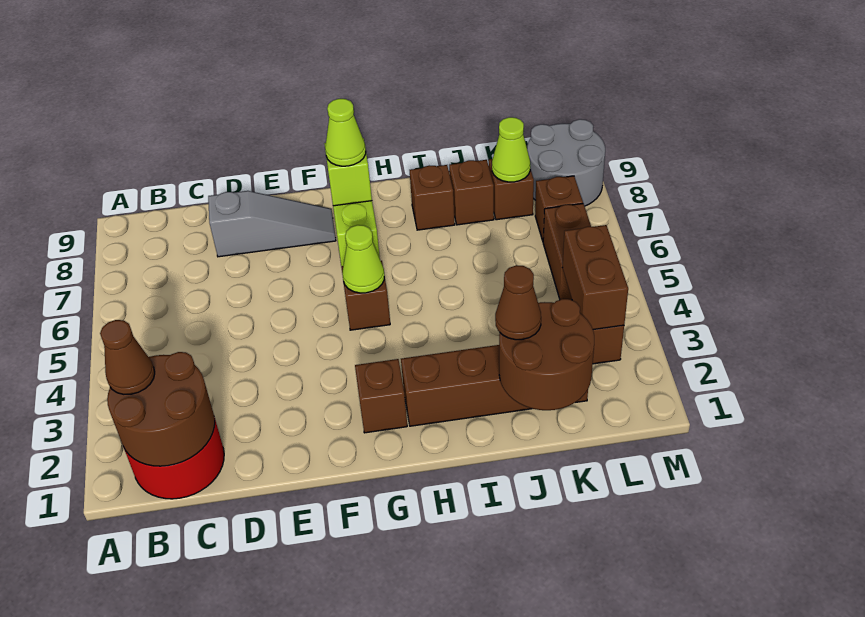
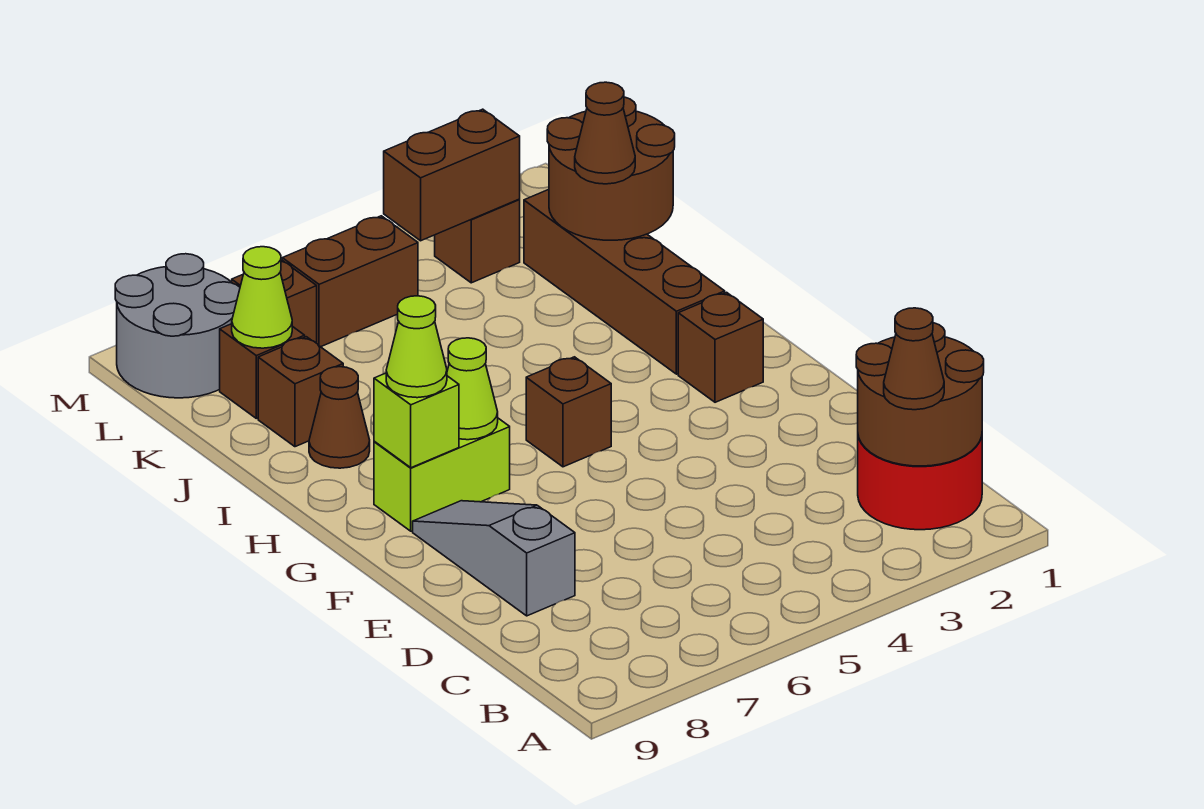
lime 1x1 cone [342,225,384,293] -> lime 1x1 cone moved to [447,338,498,440]
brown 1x1 brick [410,165,455,230] -> brown 1x1 cone [309,367,370,468]

